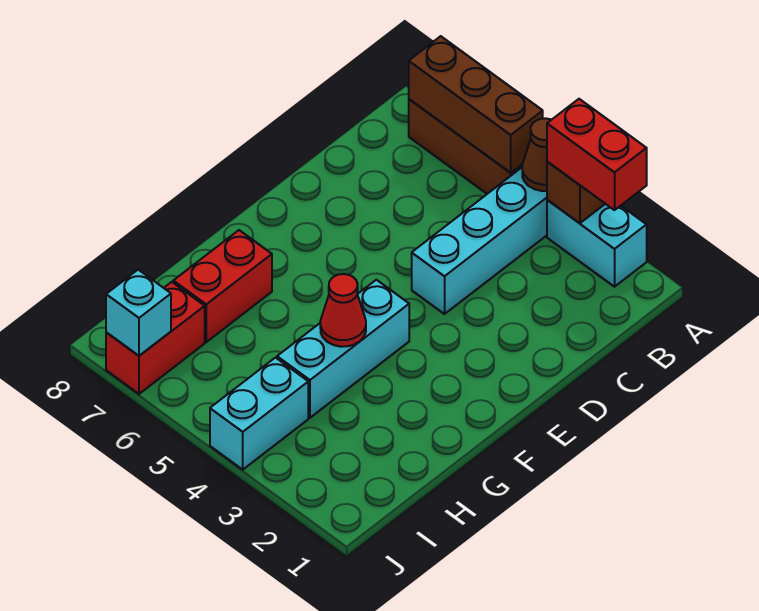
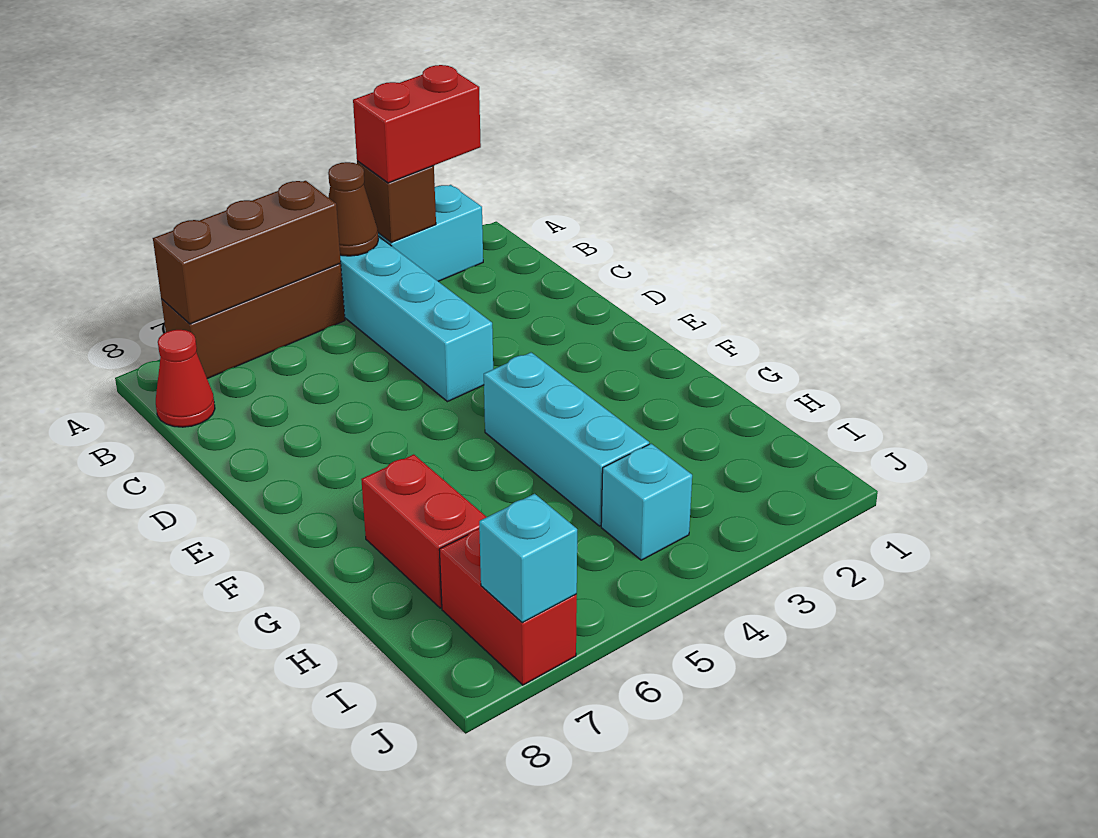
red 1x1 cone [320,274,366,347] -> red 1x1 cone moved to [156,330,215,427]
cyan 1x2 brick [210,358,308,470] -> cyan 1x1 brick [601,444,692,560]

